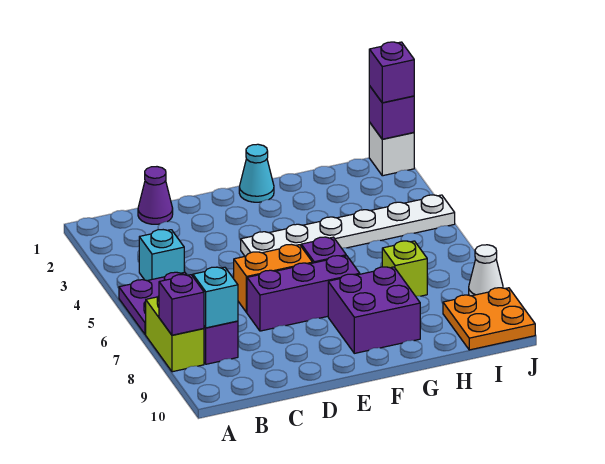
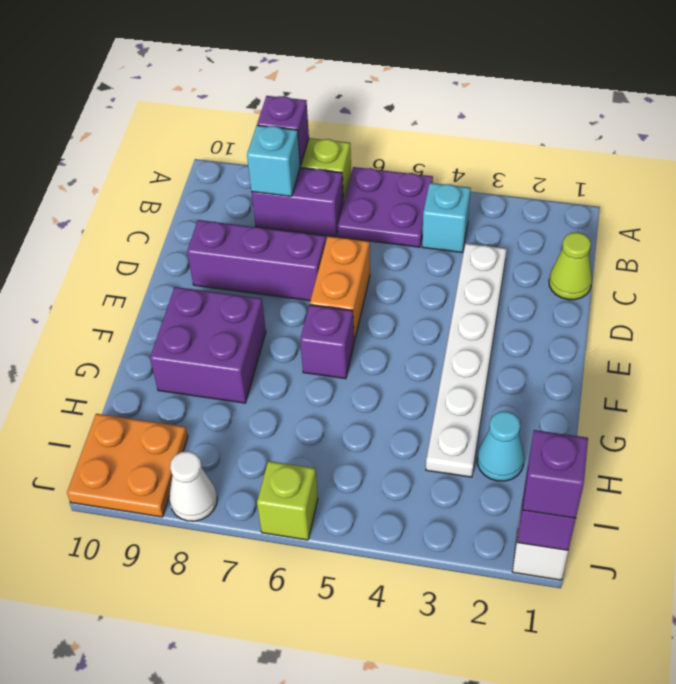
purple 1x1 cone [138,167,173,224] -> lime 1x1 cone [549,232,592,300]
purple 1x3 brick [247,256,360,331] -> purple 1x3 brick turned to [187,220,326,301]
white 1x6 plate [241,195,455,256] -> white 1x6 plate moved to [426,243,506,477]
cyan 1x1 cone [239,144,274,202] -> cyan 1x1 cone moved to [477,411,524,481]
lime 1x1 brick [382,241,427,296] -> lime 1x1 brick moved to [257,461,318,540]

